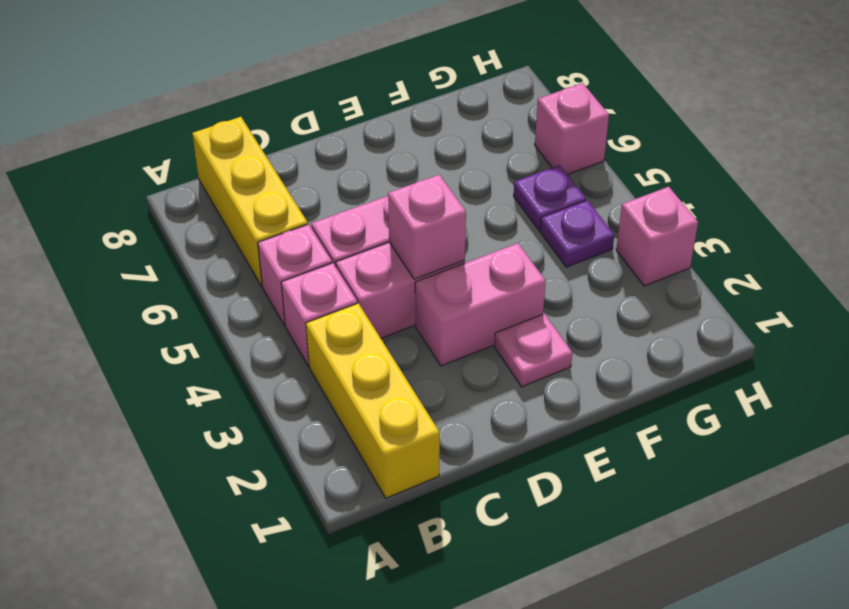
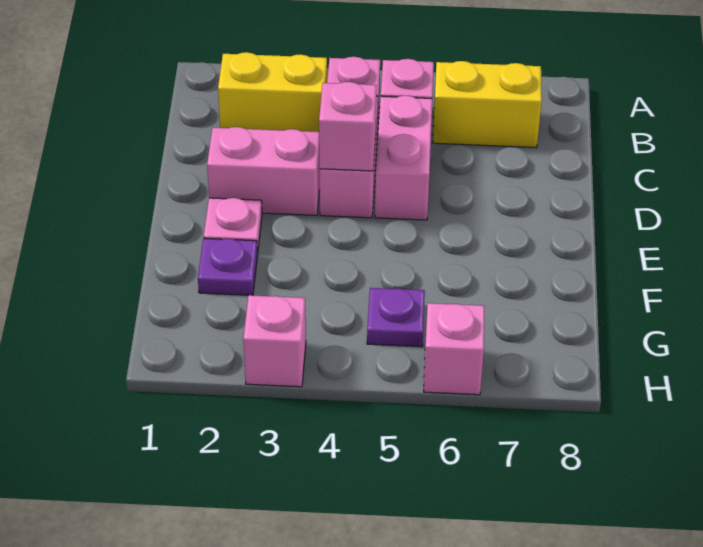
yellow 1x3 brick [306,303,440,498] -> yellow 1x2 brick [218,52,327,132]
yellow 1x3 brick [192,117,308,286] -> yellow 1x2 brick [433,61,542,148]
pink 1x2 brick [415,243,546,366] -> pink 1x2 brick turned to [207,127,320,215]
purple 1x1 plate [540,200,614,267] -> purple 1x1 plate moved to [198,238,258,295]

